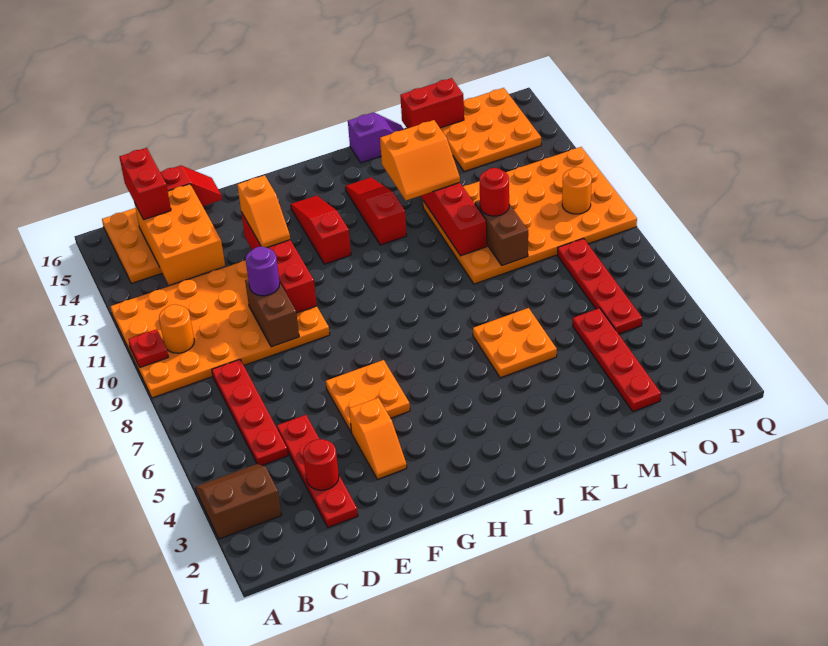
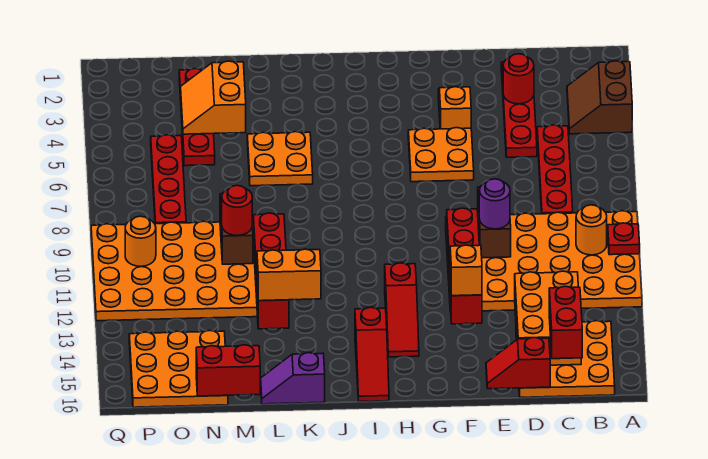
brown 2x2 slope [195,464,281,539] -> brown 2x2 slope turned to [567,61,632,134]
red 1x3 slope [345,177,406,245] -> red 1x3 slope moved to [355,307,389,402]
none -> orange 2x2 slope [181,61,246,134]

